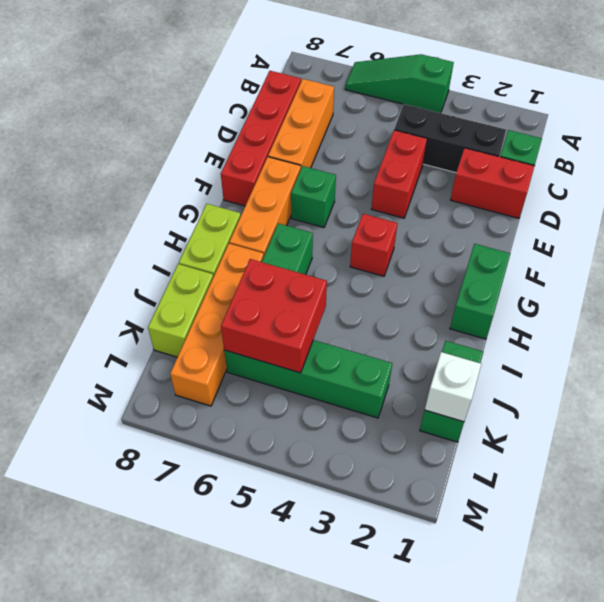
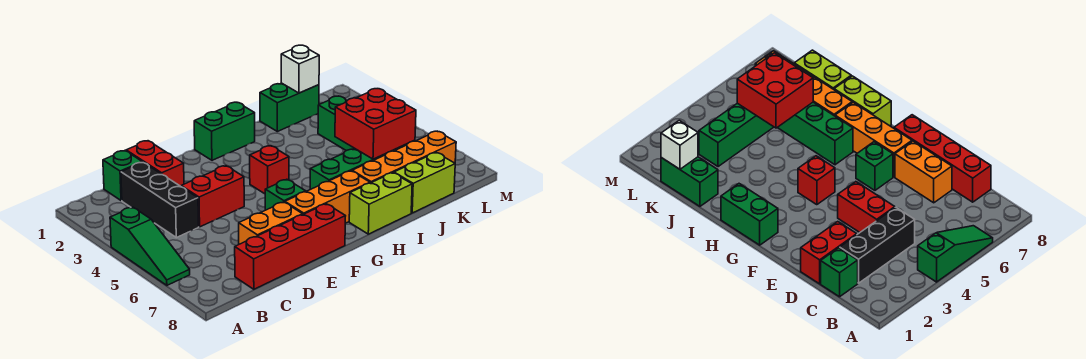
orange 1x3 brick [268,79,334,168] -> orange 1x2 brick [239,202,303,244]

